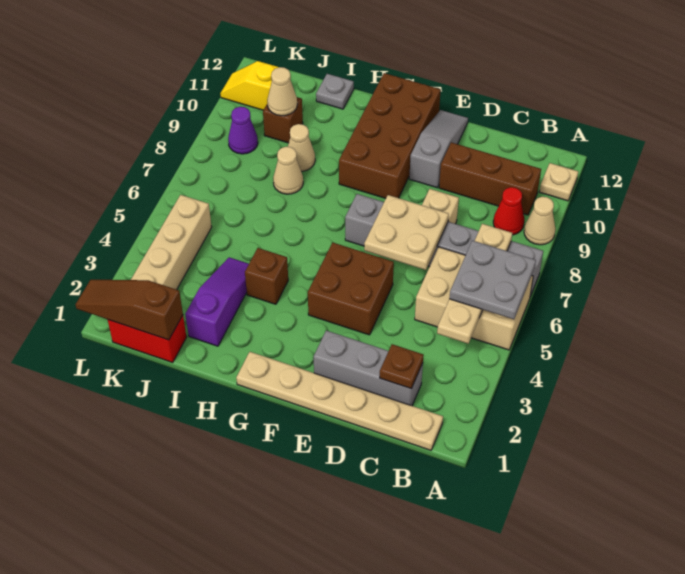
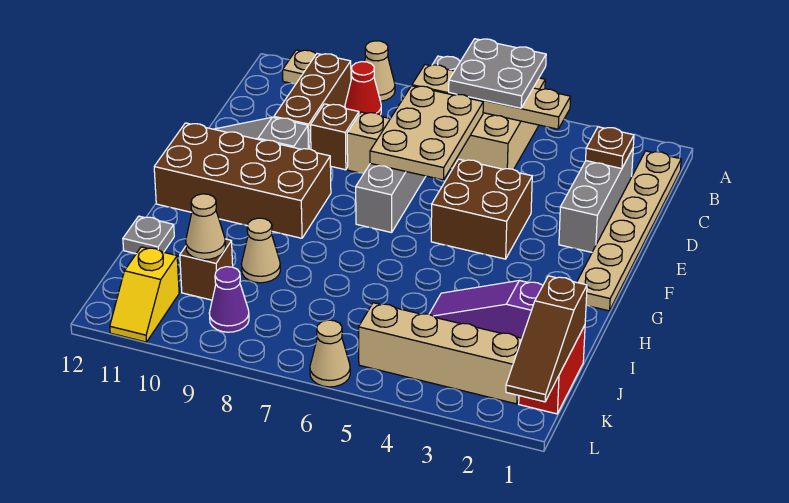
tan 2x2 plate [364,195,449,270] -> tan 2x3 plate [370,86,483,180]
brown 1x1 brick [245,248,288,304] -> brown 1x1 brick moved to [310,104,359,170]
tan 1x1 cone [273,147,303,194] -> tan 1x1 cone moved to [310,320,350,387]

